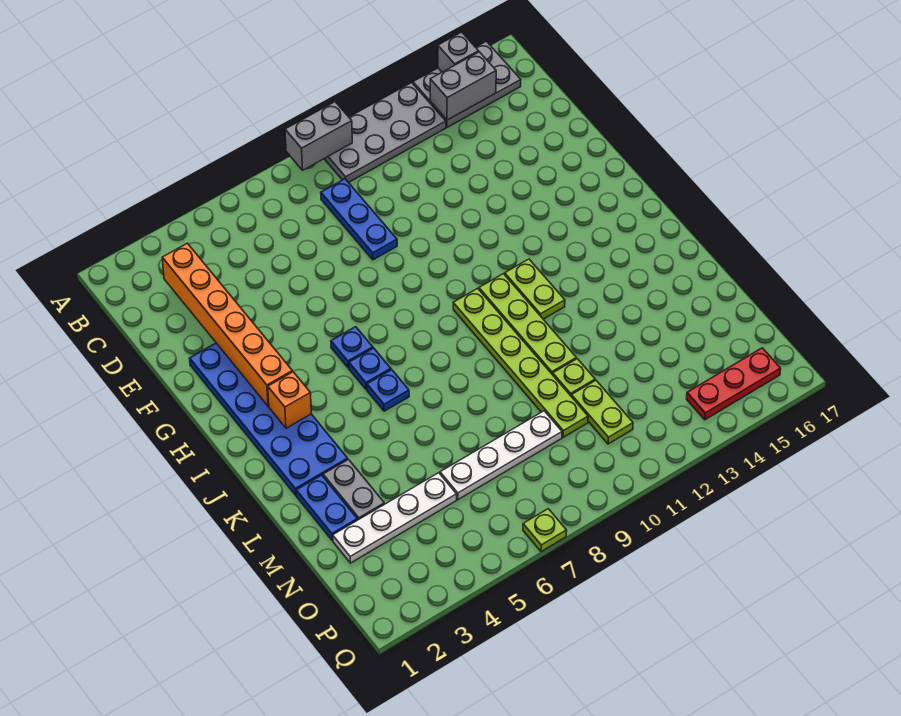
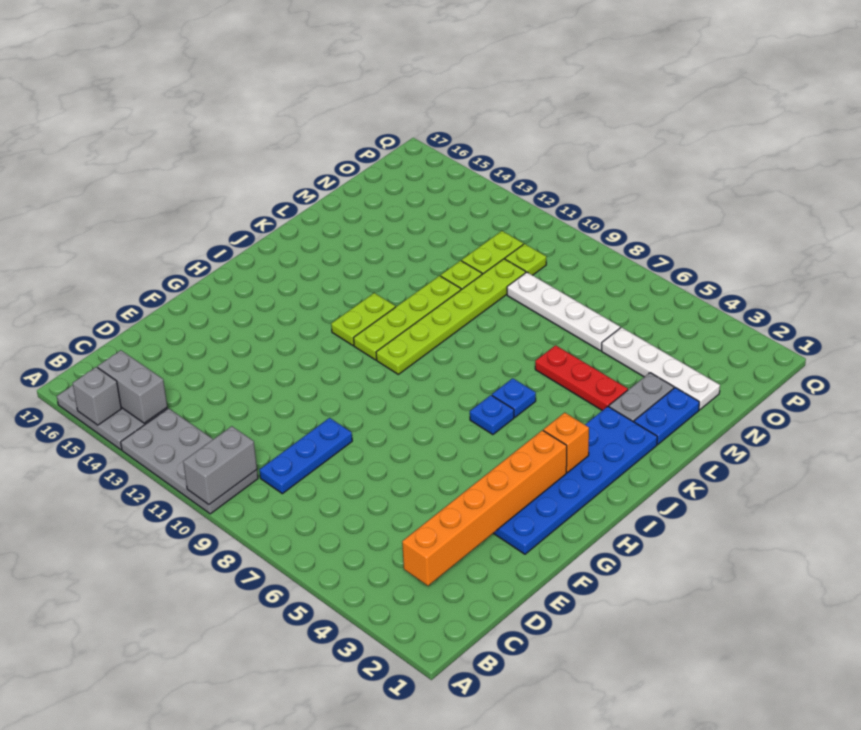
grey 1x2 brick [285,102,352,170] -> grey 1x2 brick turned to [183,426,257,505]
blue 1x1 plate [331,327,373,368] -> none
red 1x3 plate [687,348,781,420] -> red 1x3 plate moved to [535,345,628,411]
lime 1x1 plate [523,509,567,552] -> lime 1x1 plate moved to [505,244,546,275]

